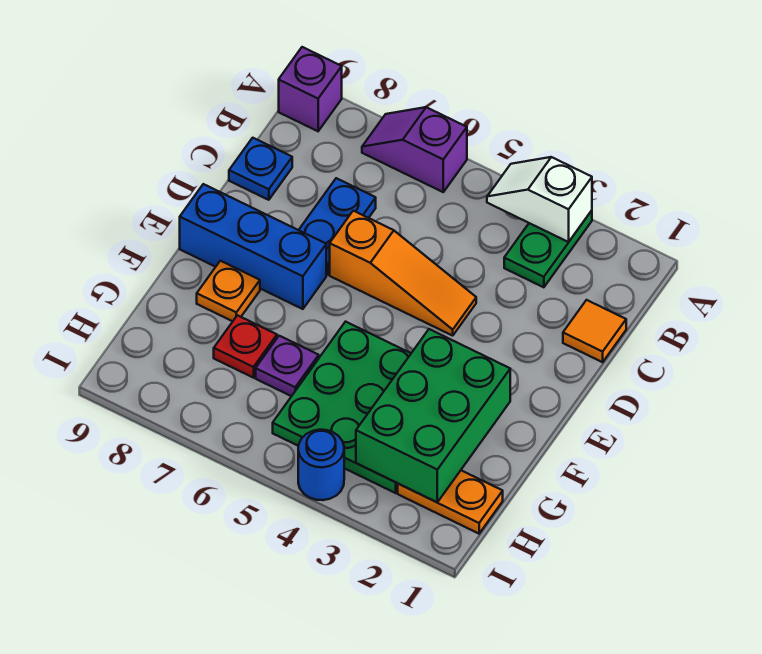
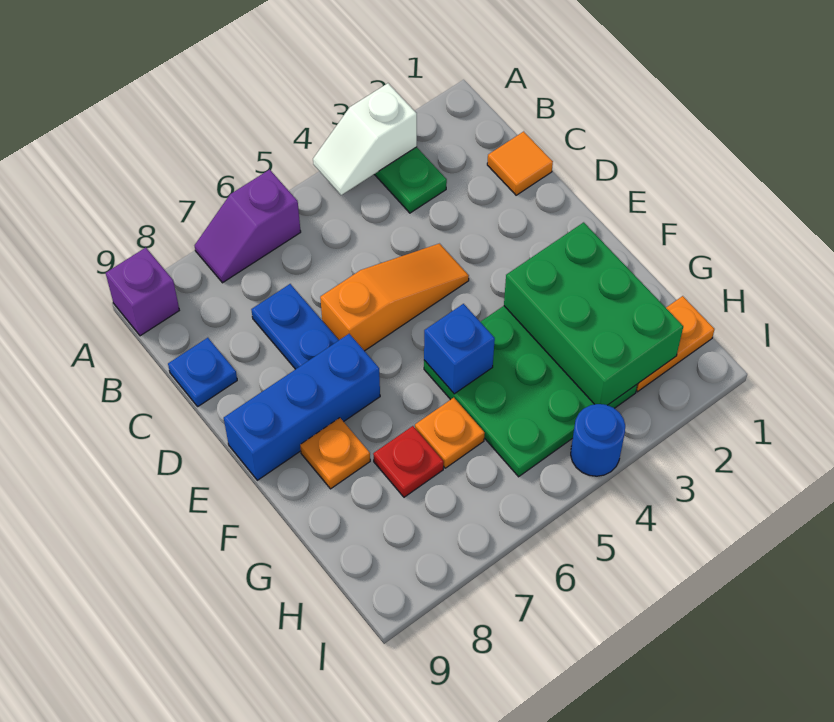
none -> blue 1x1 brick [424,304,495,394]
purple 1x1 plate [256,336,319,396] -> orange 1x1 plate [415,398,485,468]

